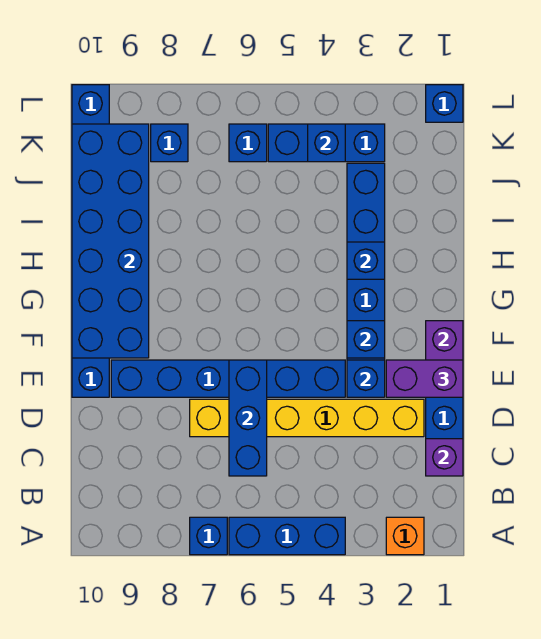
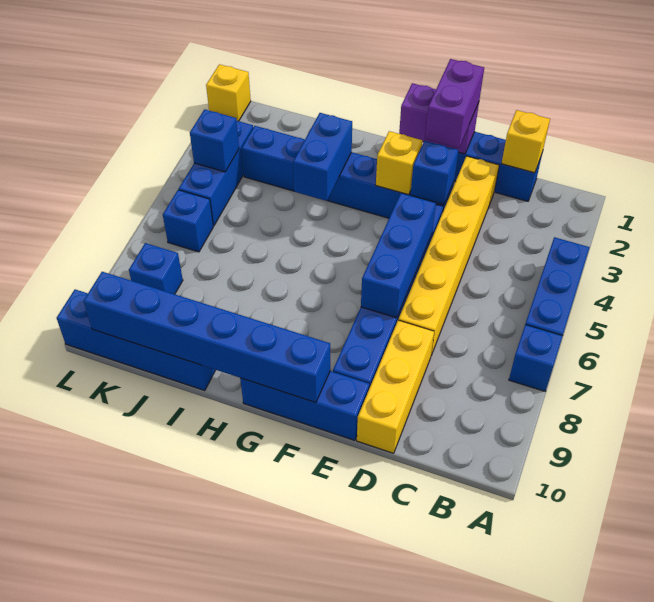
orange 1x1 brick [386,517,424,555] -> none
purple 1x1 brick [426,439,463,476] -> yellow 1x1 brick [502,110,550,173]
blue 1x3 brick [229,360,267,476] -> blue 1x3 brick turned to [361,193,436,318]
none -> yellow 1x3 brick [357,320,434,453]
blue 1x1 brick [347,321,385,358] -> yellow 1x1 brick [376,131,423,195]
blue 2x6 brick [72,124,149,358] -> blue 1x6 brick [83,272,330,403]
blue 1x1 brick [347,242,385,279] -> blue 1x2 brick [293,113,352,201]
blue 1x1 brick [426,85,463,122] -> yellow 1x1 brick [206,64,251,121]

